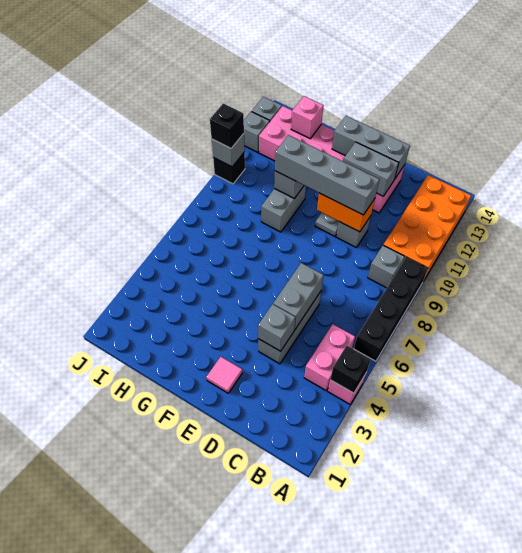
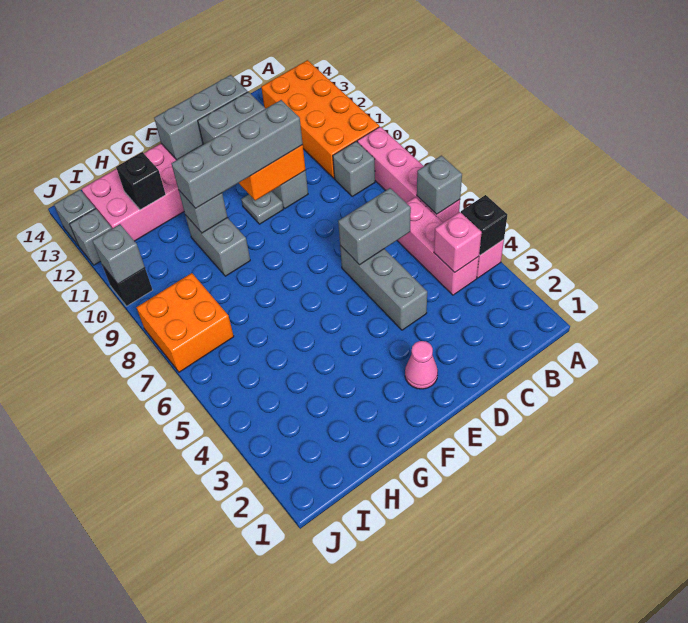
black 1x4 brick [354,257,428,361] -> pink 1x4 brick [357,127,460,223]
pink 1x2 brick [304,324,355,391] -> pink 1x3 brick [397,197,479,295]
grey 1x1 brick [258,304,295,351] -> grey 1x1 brick moved to [417,156,462,214]
grey 1x2 brick [273,263,324,330] -> grey 1x2 brick turned to [338,188,411,265]
pink 1x1 tile [206,357,242,393] -> pink 1x1 cone [405,341,438,389]
pink 1x1 brick [291,96,324,138] -> pink 1x1 brick moved to [434,212,482,272]
none -> orange 2x2 brick [136,273,234,372]
black 1x1 brick [210,103,244,148] -> black 1x1 brick moved to [116,152,166,210]

